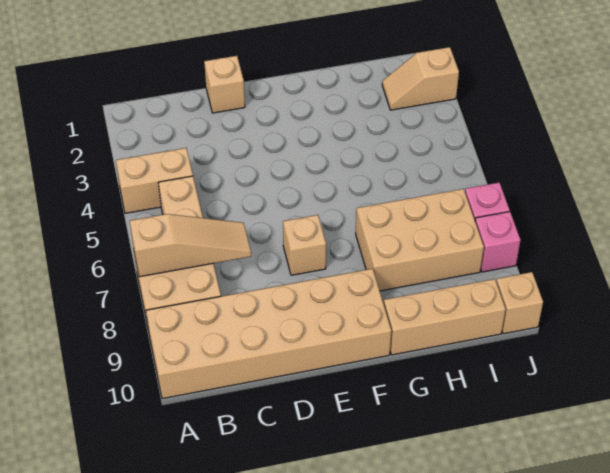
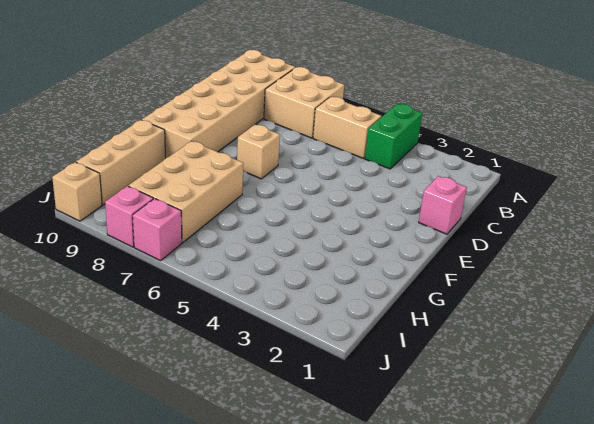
tan 1x2 brick [116,148,193,213] -> green 1x2 brick [365,104,422,169]
tan 1x3 slope [130,214,251,277] -> none
tan 1x1 brick [204,56,245,113] -> pink 1x1 brick [419,176,467,234]
tan 1x2 slope [382,47,459,110] -> none

